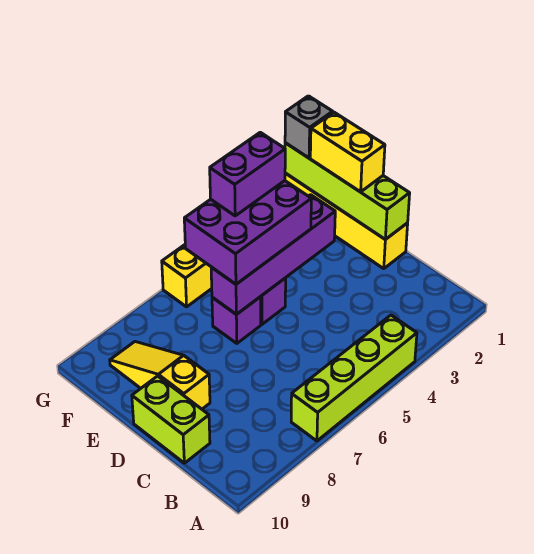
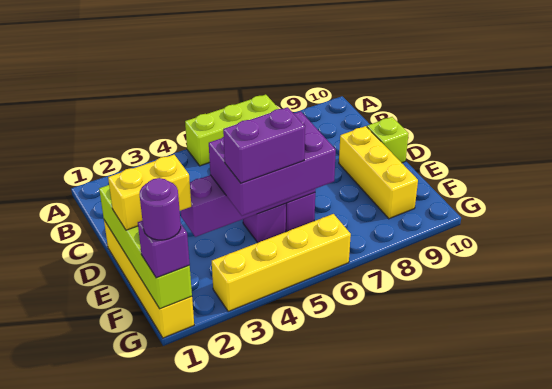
lime 1x4 brick [291,315,417,441] -> lime 1x3 brick [185,95,279,166]
lime 1x2 brick [132,376,210,463] -> lime 1x1 brick [367,117,409,163]
yellow 1x3 slope [110,342,210,409] -> yellow 1x3 brick [339,126,418,219]
yellow 1x2 brick [310,112,385,192] -> yellow 1x2 brick turned to [108,155,191,230]
grey 1x1 brick [285,96,333,158] -> purple 1x1 brick [138,221,190,278]
none -> purple 1x1 round brick [140,178,181,240]

